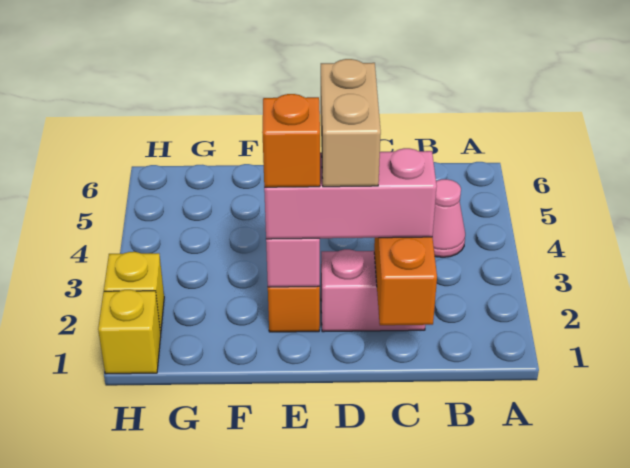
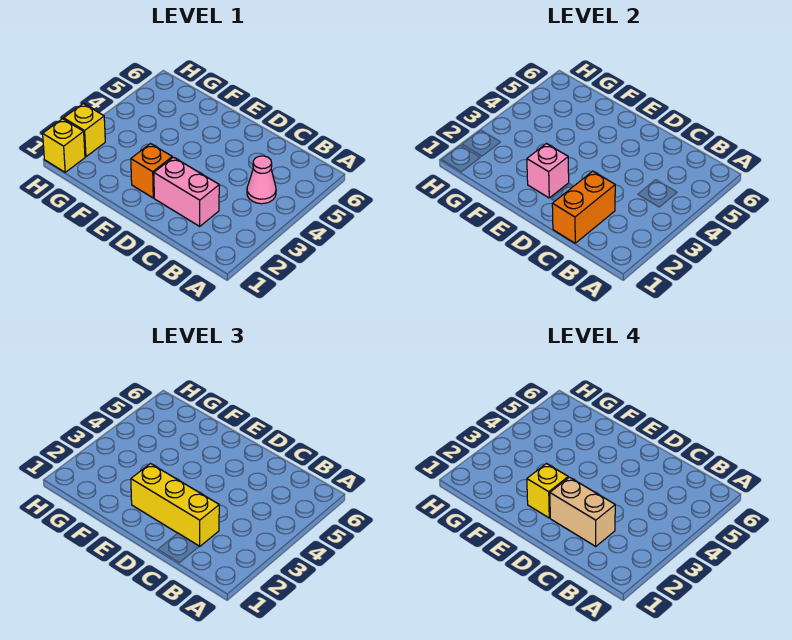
pink 1x3 brick [264,148,437,239] -> yellow 1x3 brick [131,464,219,546]
tan 1x2 brick [321,59,381,187] -> tan 1x2 brick turned to [550,477,615,546]
orange 1x1 brick [262,94,320,187] -> yellow 1x1 brick [527,464,568,518]

